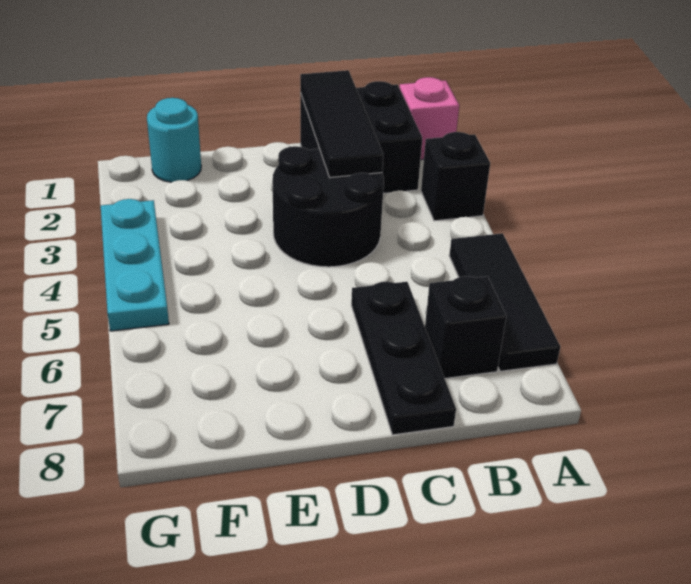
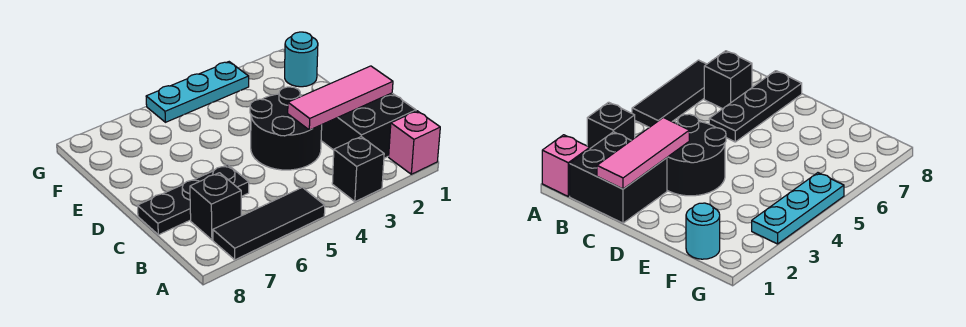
black 1x3 tile [300,70,383,178] -> pink 1x3 tile [288,66,393,130]

